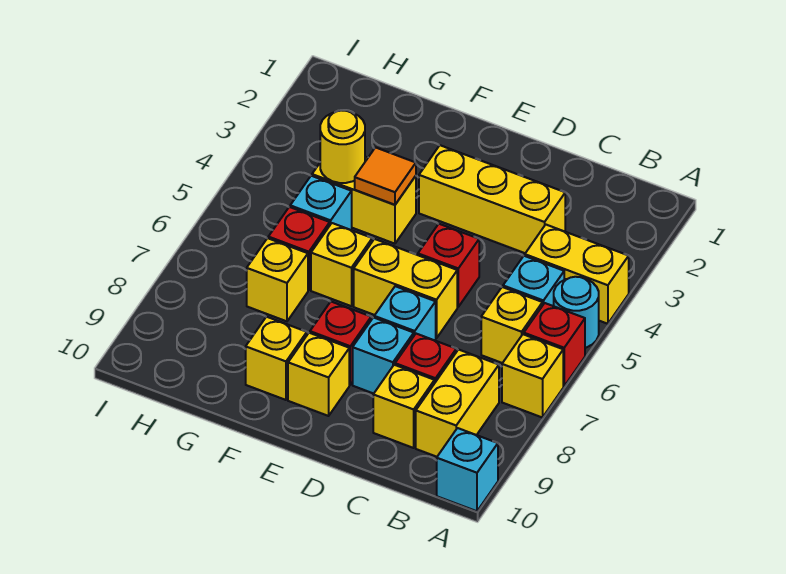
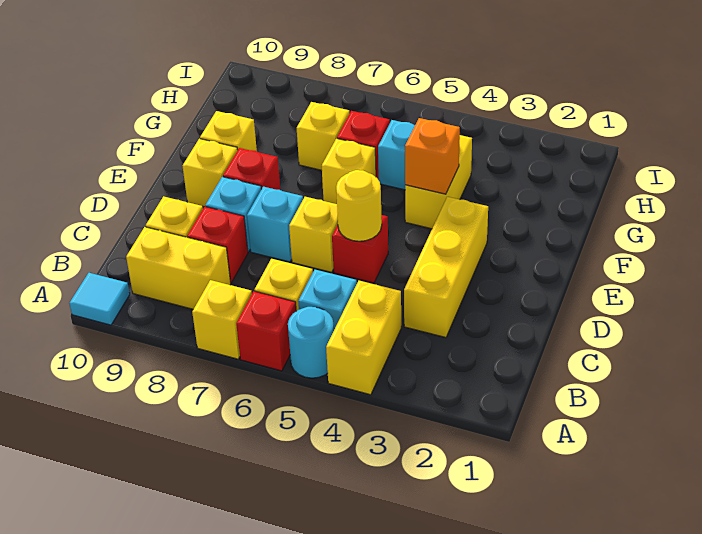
cyan 1x1 brick [437,428,498,511] -> cyan 1x1 tile [69,273,130,325]
yellow 1x2 brick [354,239,457,338] -> yellow 1x1 brick [289,197,338,272]
orange 1x1 tile [355,148,416,205] -> orange 1x1 brick [405,118,460,194]
yellow 1x1 round brick [320,111,365,183] -> yellow 1x1 round brick moved to [336,170,382,241]

